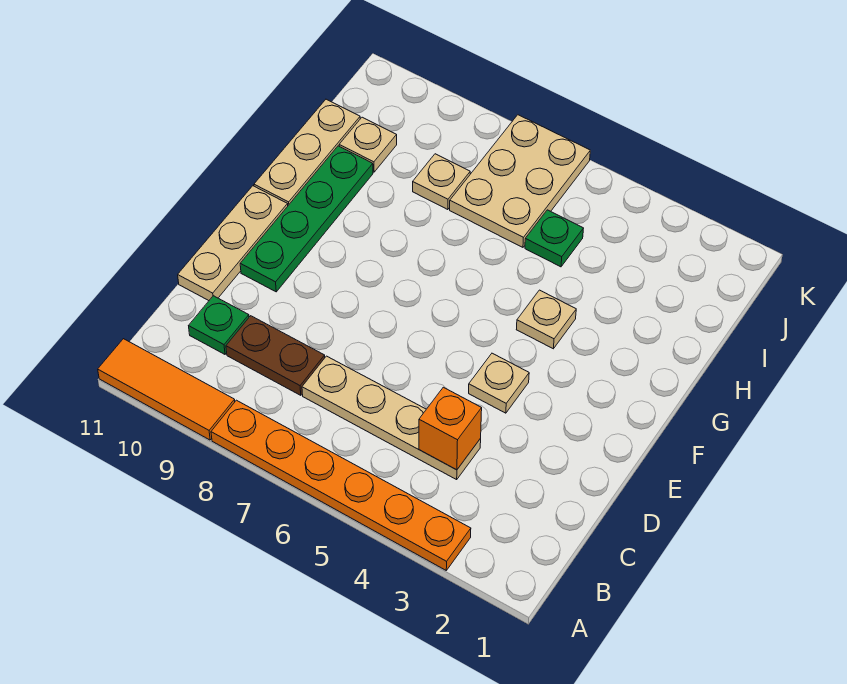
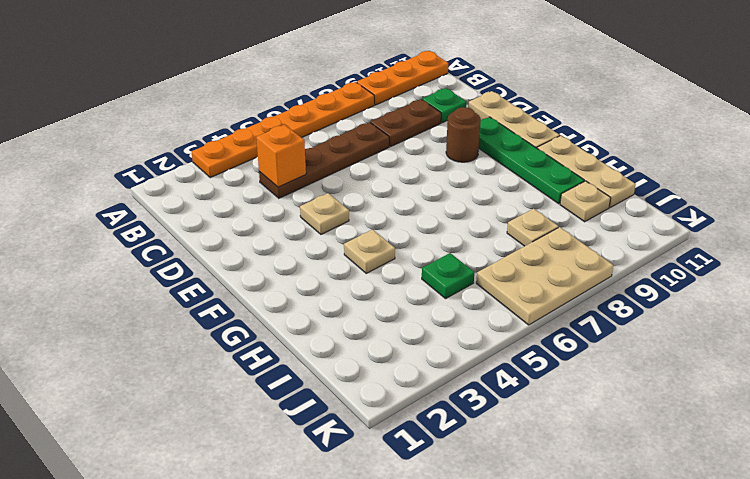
orange 1x3 tile [98,339,235,440] -> orange 1x3 plate [357,51,448,105]
tan 1x4 plate [302,356,481,480] -> brown 1x4 plate [259,122,389,198]
none -> brown 1x1 round brick [446,107,481,162]
tan 2x3 plate [450,115,590,247] -> tan 2x3 plate turned to [476,227,613,325]

